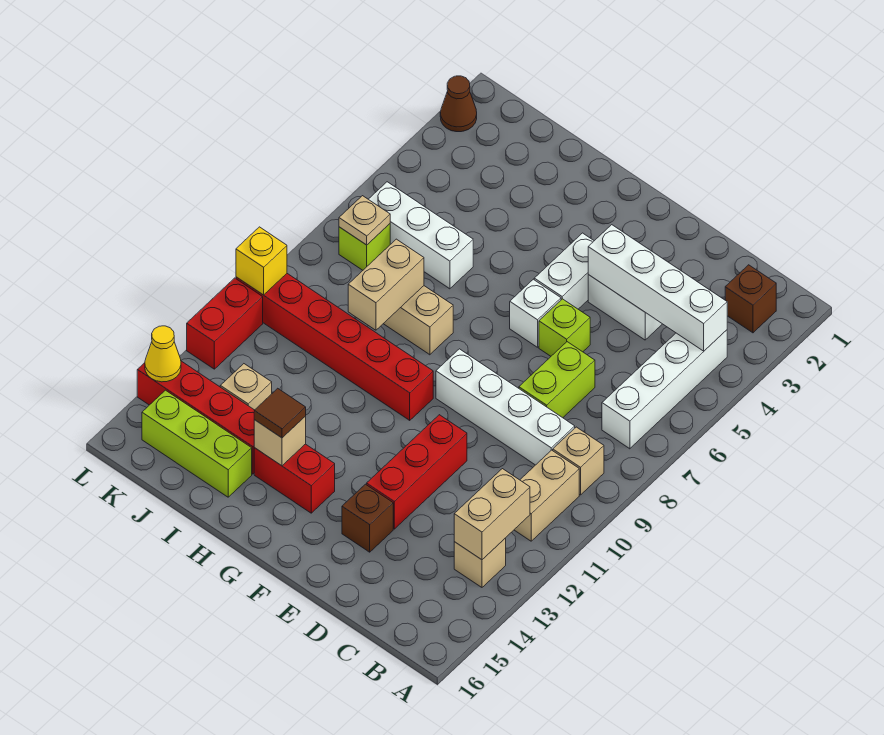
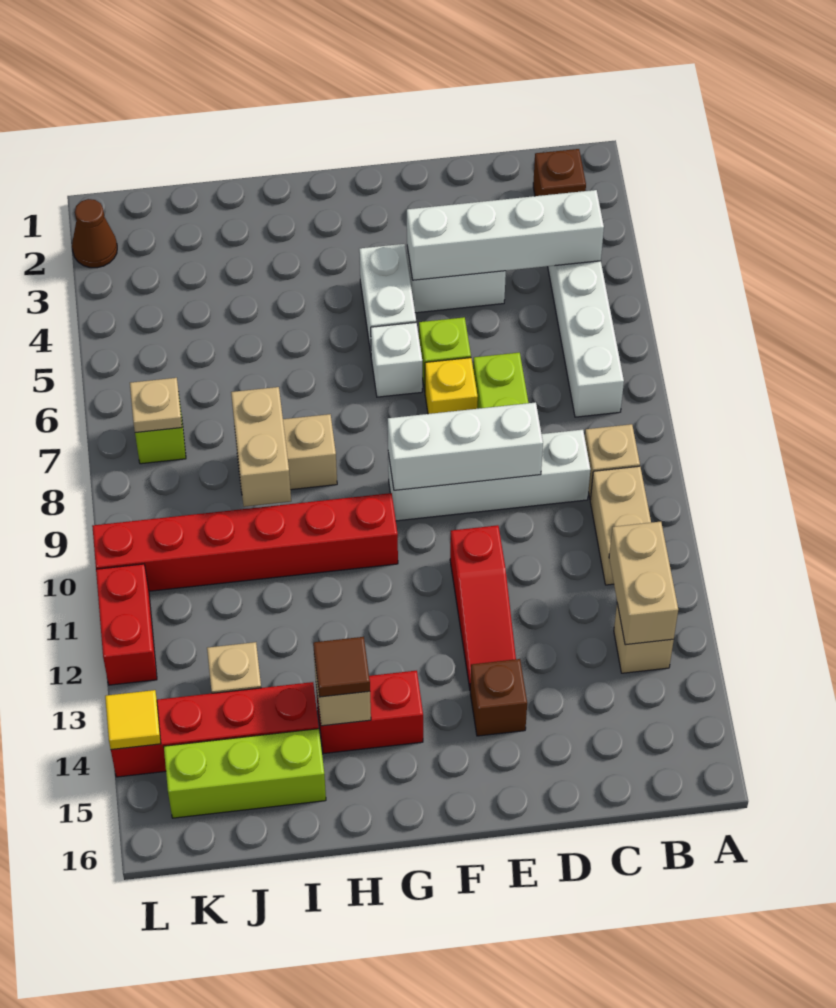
red 1x3 brick [367,415,467,529] -> red 1x3 slope [450,525,516,688]
white 1x3 brick [368,182,473,289] -> white 1x3 brick moved to [388,402,543,490]
yellow 1x1 brick [236,227,287,295] -> yellow 1x1 brick moved to [425,358,478,414]
yellow 1x1 cone [145,326,181,382] -> yellow 1x1 tile [105,690,161,750]

